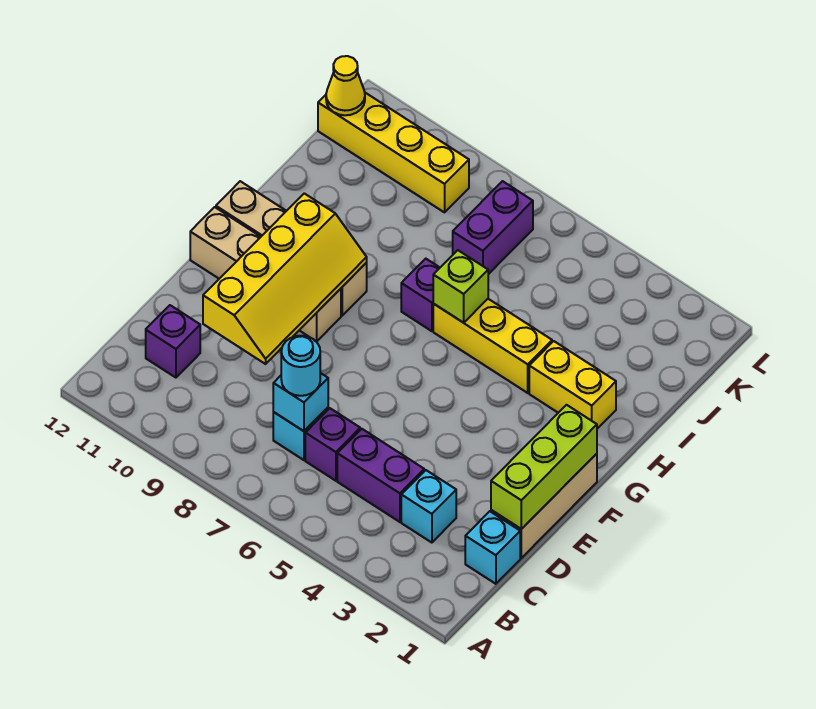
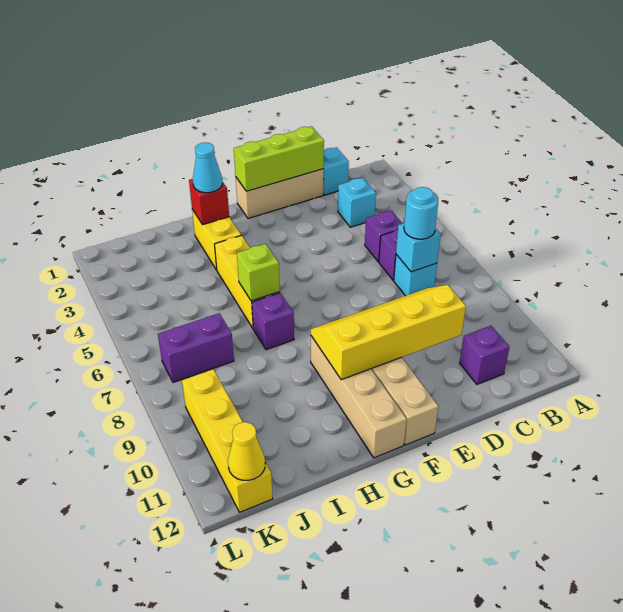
purple 1x2 brick [337,429,424,522] -> purple 1x1 brick [365,210,403,262]
none -> red 1x1 brick [189,179,229,225]
none -> cyan 1x1 cone [193,143,222,193]

